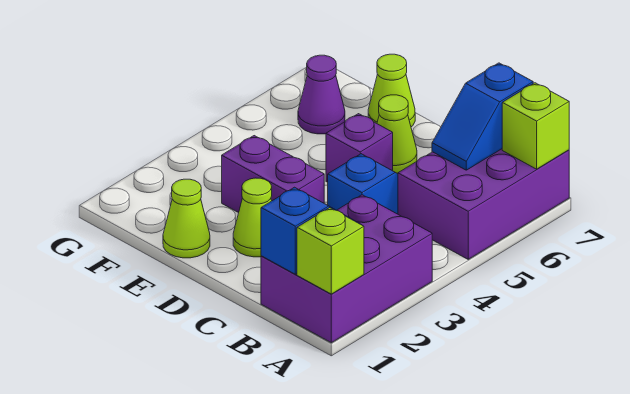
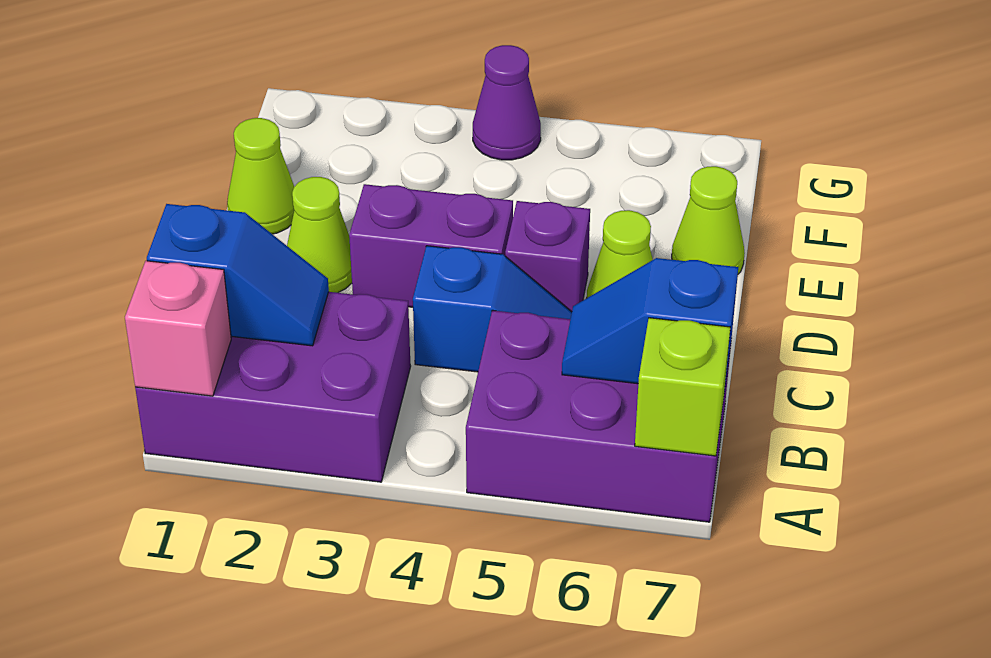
lime 1x1 brick [297,208,364,294] -> pink 1x1 brick [125,261,231,396]
purple 1x2 brick [222,136,324,213] -> purple 1x2 brick turned to [349,184,513,307]
purple 1x1 cone [298,55,345,134] -> purple 1x1 cone moved to [473,45,541,160]

